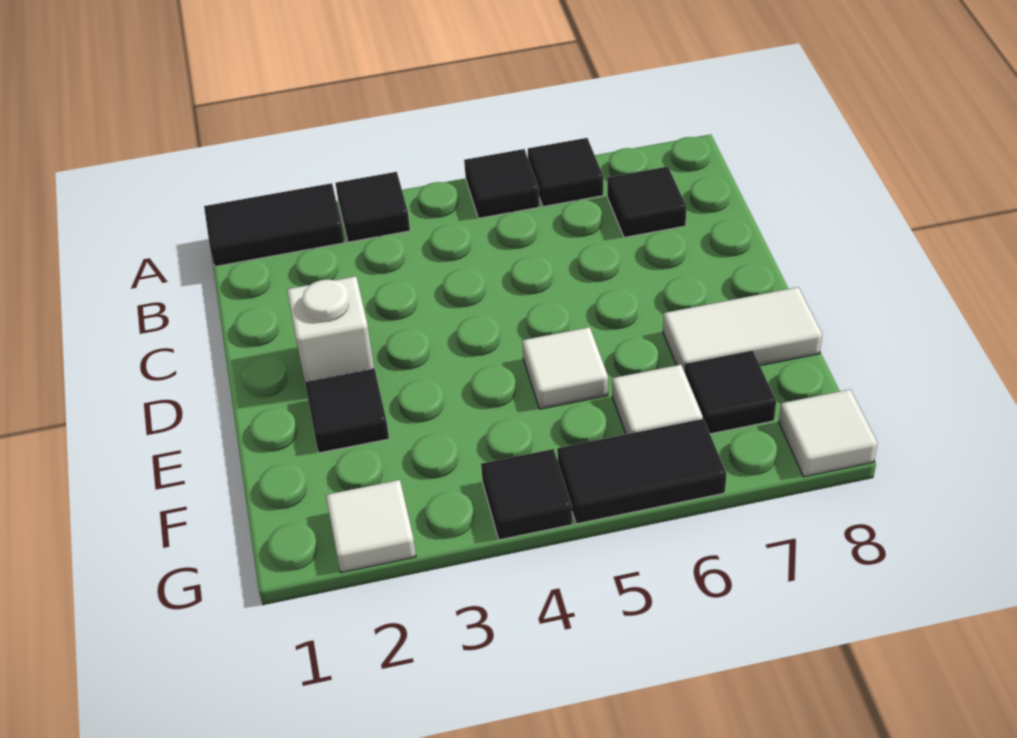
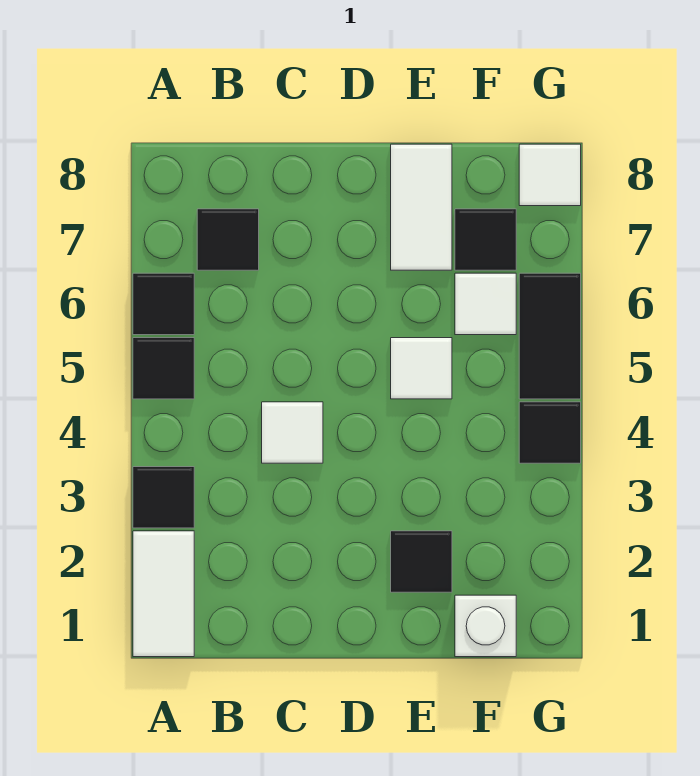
black 1x2 tile [204,183,344,267] -> white 1x2 tile [133,531,194,657]
white 1x1 brick [287,276,374,382] -> white 1x1 brick moved to [455,595,516,657]
white 1x1 tile [326,480,416,573] -> white 1x1 tile moved to [262,402,323,463]

